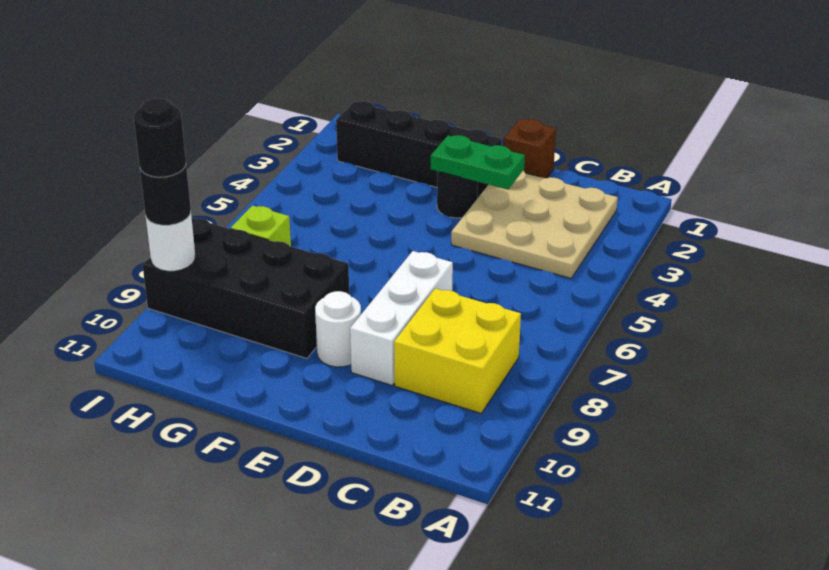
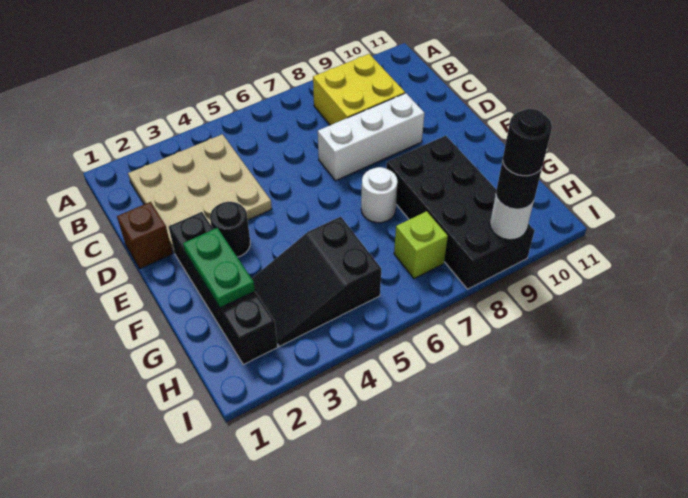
green 1x2 plate [431,135,525,190] -> green 1x2 plate moved to [183,228,255,308]
white 1x1 round brick [315,291,361,367] -> white 1x1 round brick moved to [361,167,398,223]
none -> black 2x3 slope [252,217,381,346]

